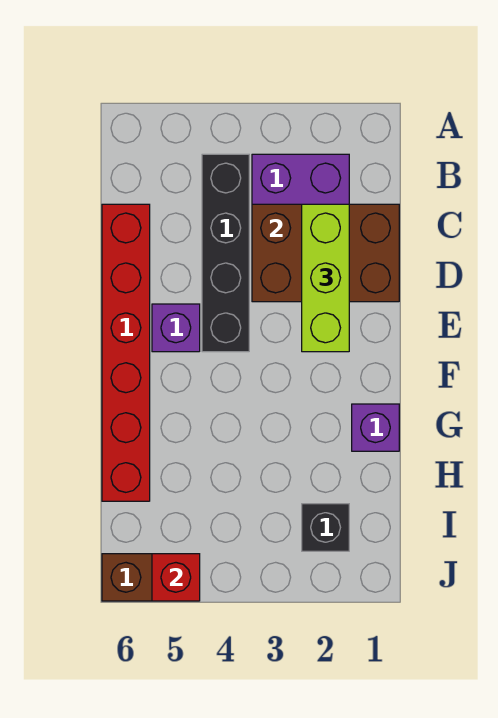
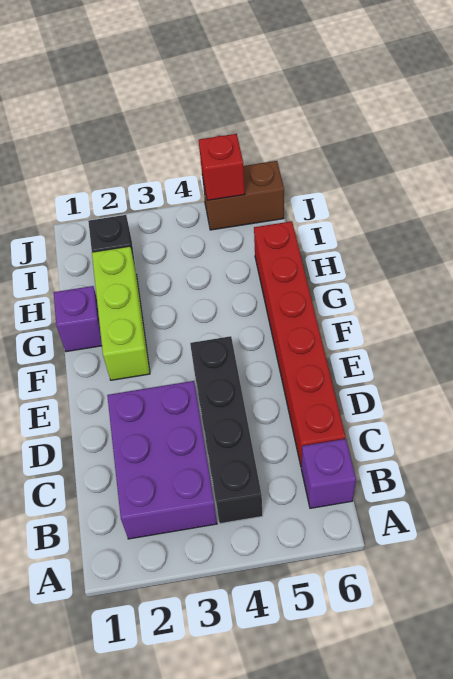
brown 2x3 brick [252,204,399,302] -> none
lime 1x3 brick [302,204,349,352] -> lime 1x3 brick moved to [92,246,150,380]
purple 1x1 brick [152,304,200,352] -> purple 1x1 brick moved to [301,439,356,508]

